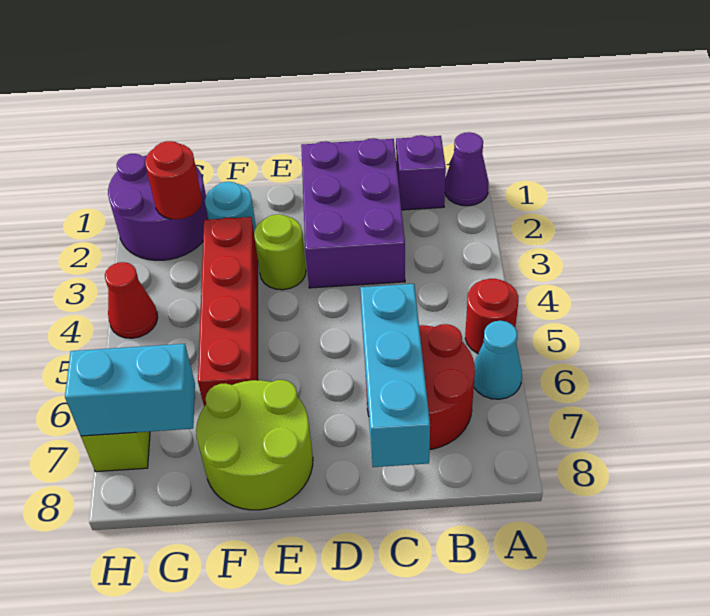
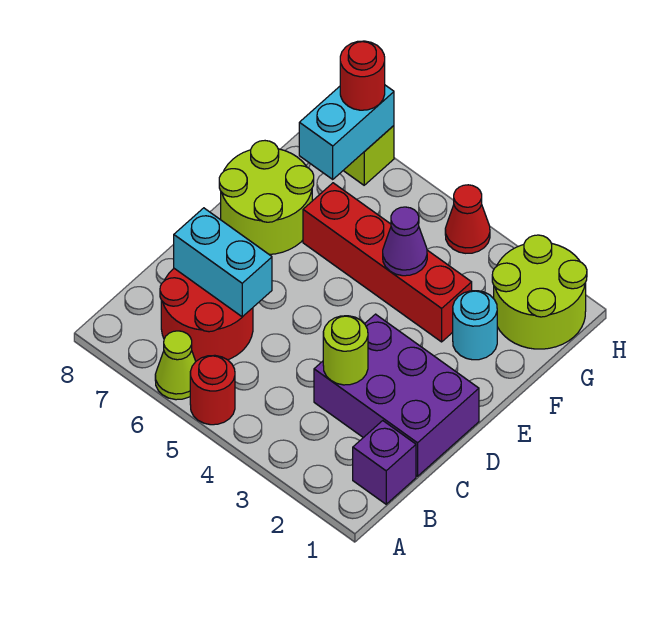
purple 1x1 cone [445,132,489,206] -> purple 1x1 cone moved to [383,207,427,276]
cyan 1x1 cone [474,321,522,399] -> lime 1x1 cone [155,331,196,400]
cyan 1x3 brick [360,284,430,467] -> cyan 1x2 brick [174,208,272,317]
lime 1x1 round brick [254,214,306,290] -> lime 1x1 round brick moved to [323,316,368,385]
purple 2x2 round brick [108,154,208,260] -> lime 2x2 round brick [492,235,587,349]
red 1x1 round brick [145,141,202,219] -> red 1x1 round brick moved to [340,41,385,110]

